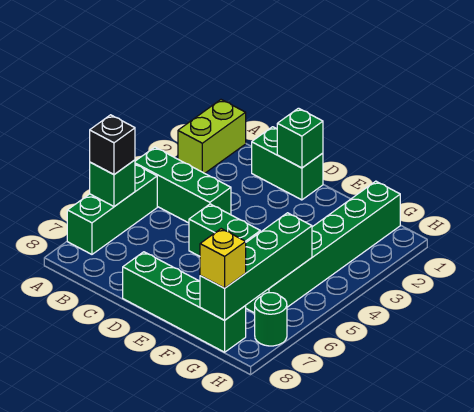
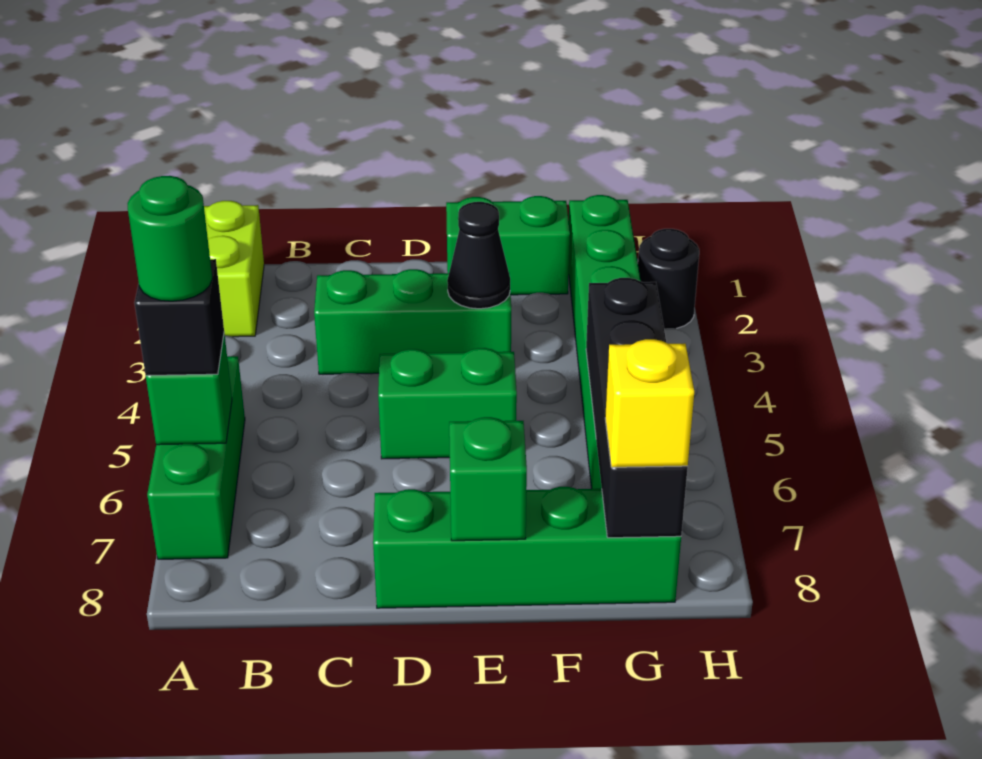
green 1x3 brick [135,147,231,223] -> green 1x3 brick moved to [314,269,511,374]
green 1x2 brick [252,127,323,200] -> green 1x2 brick moved to [446,196,570,295]
green 1x1 brick [277,108,323,168] -> green 1x1 brick moved to [449,417,527,541]
none -> black 1x1 cone [447,202,510,309]
green 1x4 brick [200,213,312,320] -> black 1x4 brick [586,278,688,538]
none -> black 1x1 round brick [638,229,699,329]
green 1x1 round brick [255,293,287,346] -> green 1x1 round brick moved to [128,176,212,301]

